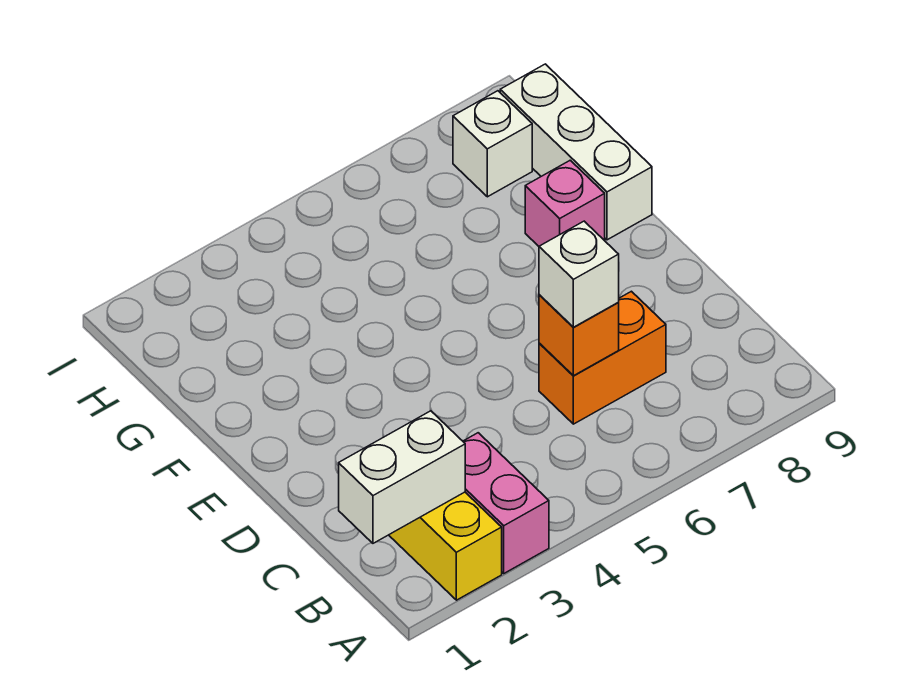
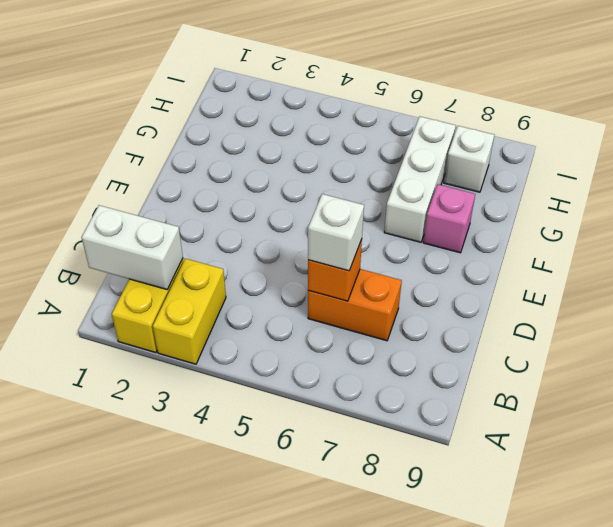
pink 1x2 brick [463,433,549,573] -> yellow 1x2 brick [153,259,226,364]
white 1x3 brick [500,64,652,240] -> white 1x3 brick moved to [384,116,456,242]

